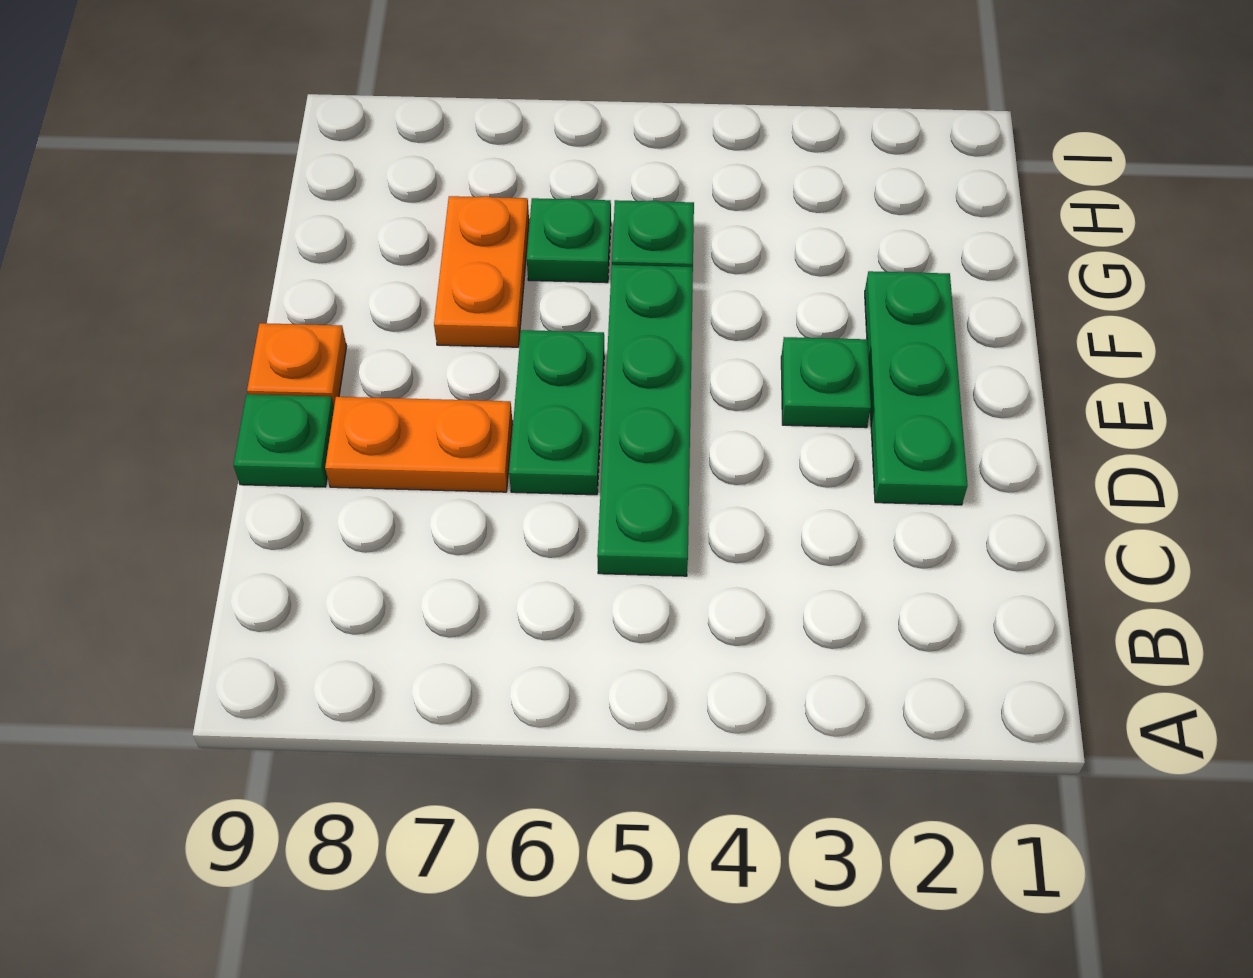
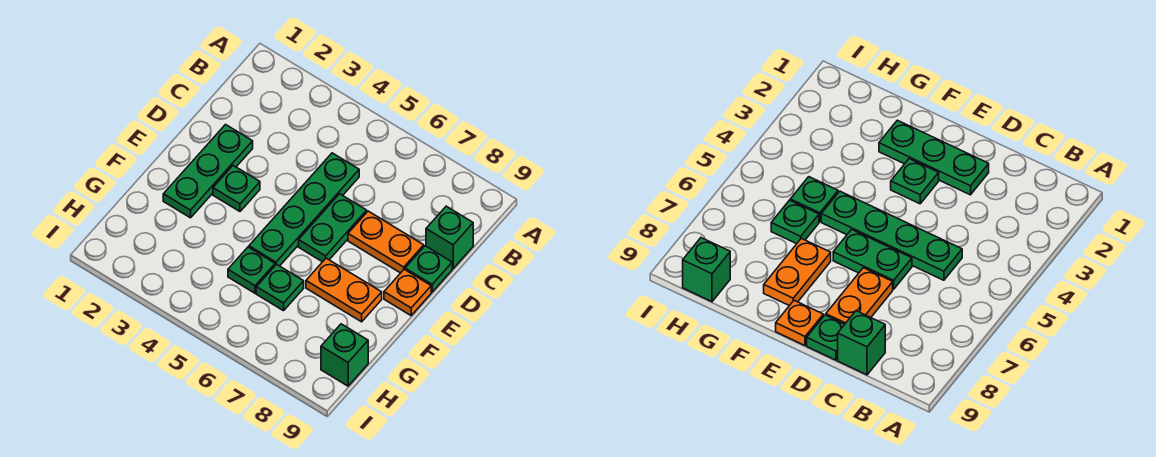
none -> green 1x1 brick [426,206,473,268]
orange 1x2 plate [434,196,529,347] -> orange 1x2 plate turned to [306,258,382,322]
none -> green 1x1 brick [321,324,368,386]

